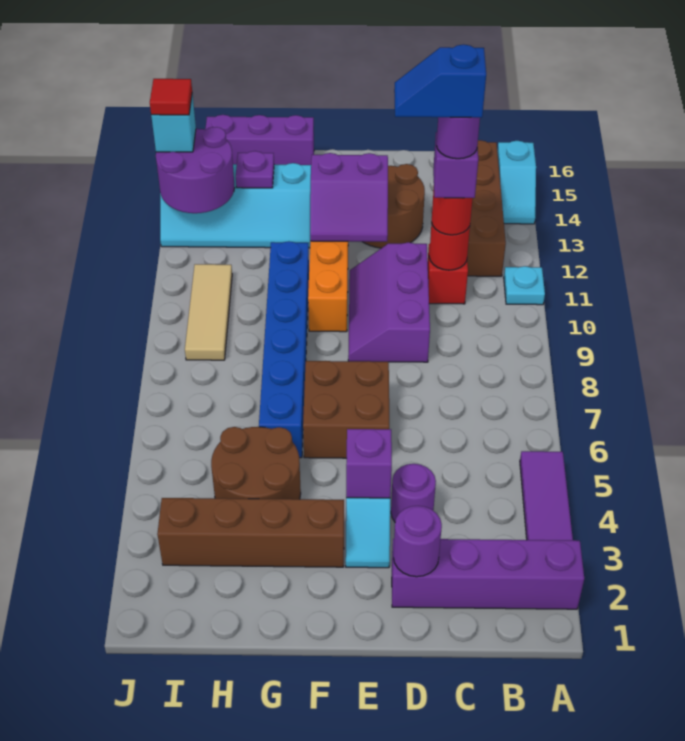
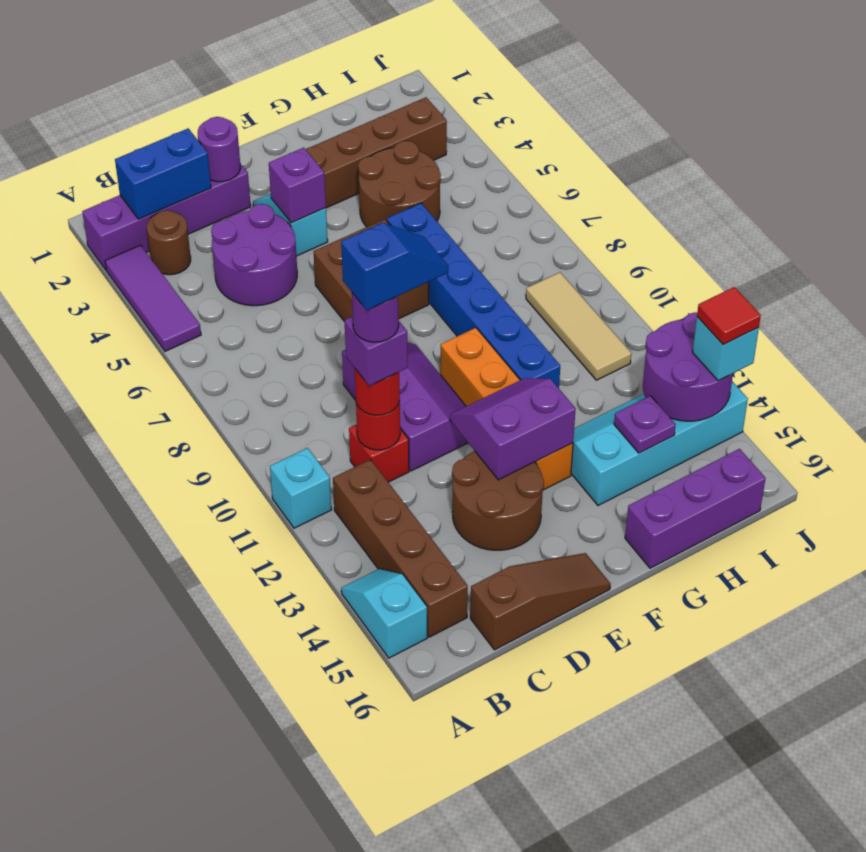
cyan 1x1 plate [504,266,545,305] -> cyan 1x1 brick [270,448,332,528]
none -> blue 1x2 brick [115,128,211,219]
none -> brown 1x1 round brick [147,210,191,275]
none -> brown 1x3 slope [470,553,611,650]
purple 1x1 round brick [391,464,436,522] -> purple 2x2 round brick [211,204,297,306]

